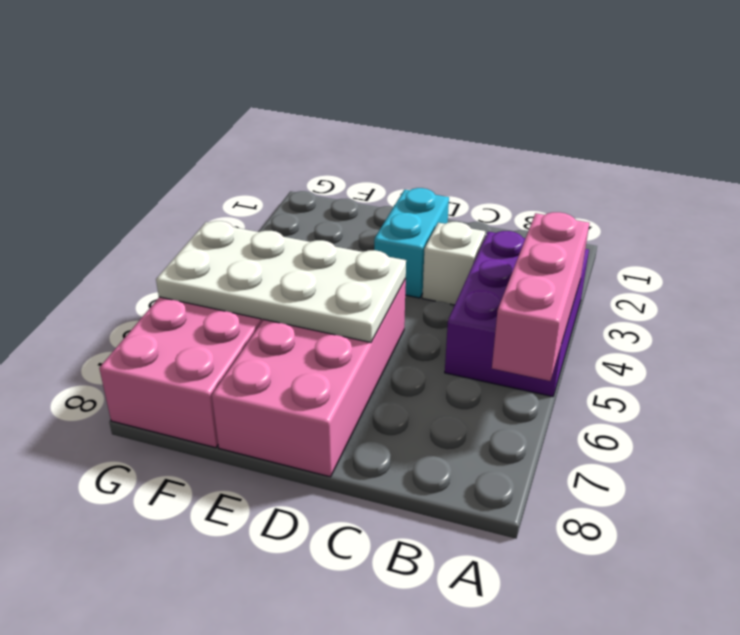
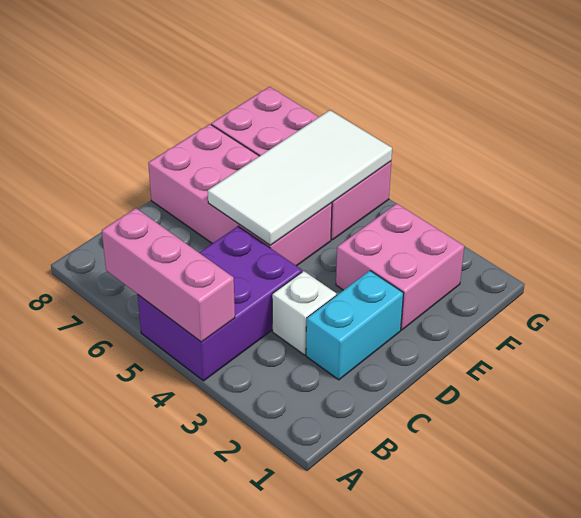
purple 2x3 brick [445,231,589,397] -> purple 2x3 brick turned to [138,226,302,381]
cyan 1x2 brick [374,188,449,298] -> cyan 1x2 brick turned to [306,271,403,380]
white 2x4 plate [156,221,406,342] -> white 2x4 tile [208,110,392,245]
none -> pink 2x2 brick [336,203,464,330]

